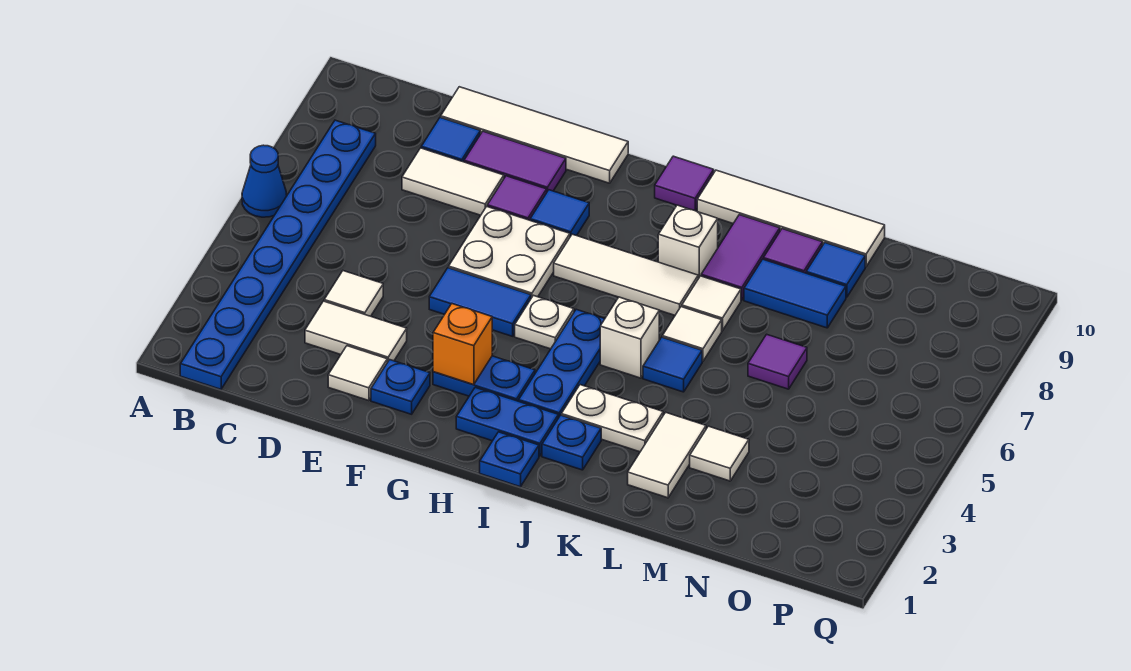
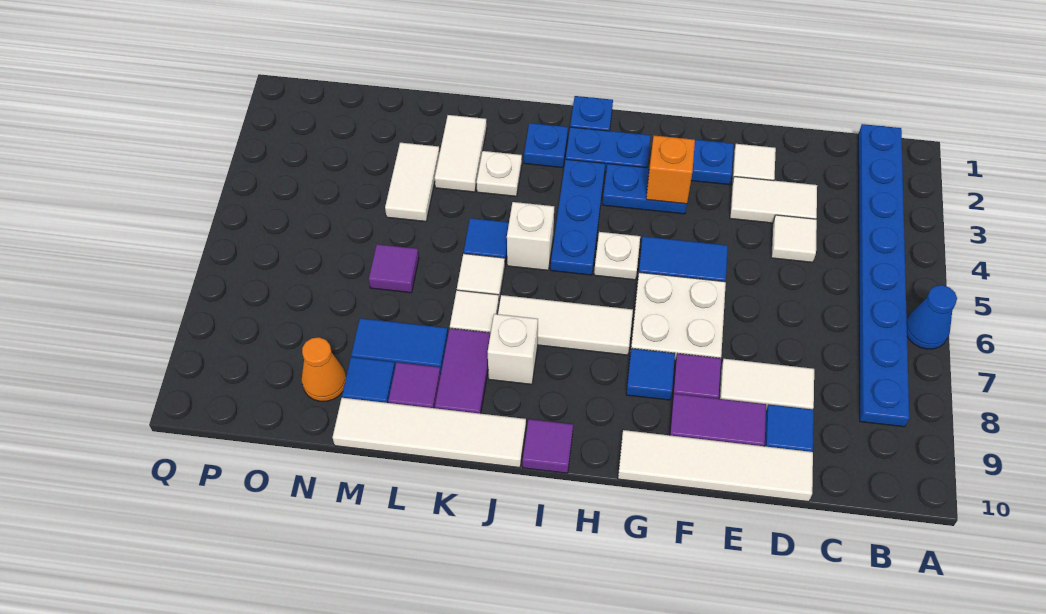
white 1x2 plate [561,385,663,452] -> white 1x1 plate [477,151,522,196]
white 1x1 tile [690,426,749,481] -> white 1x2 tile [385,143,440,221]
none -> orange 1x1 cone [302,337,346,401]

